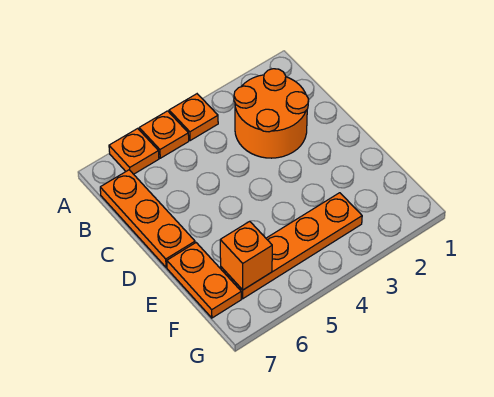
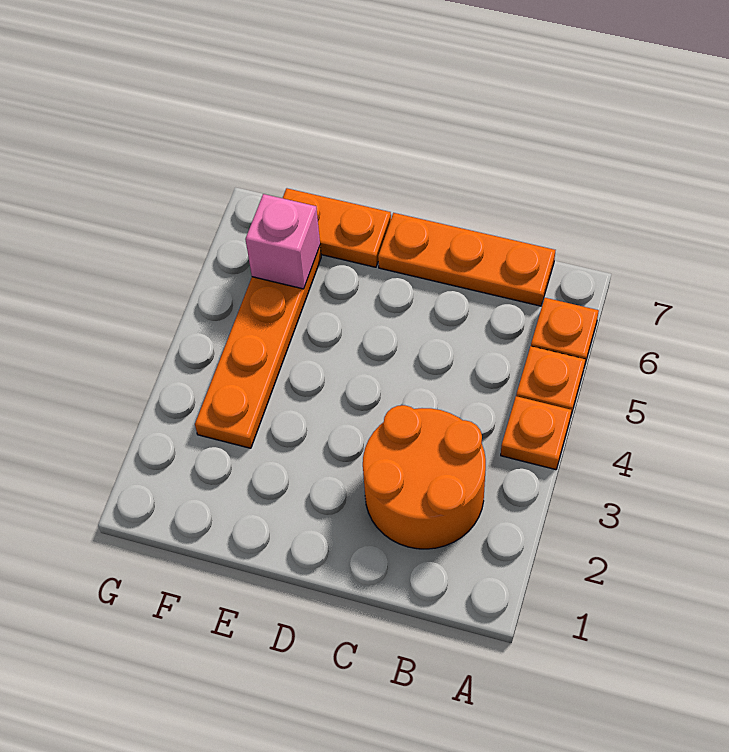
orange 1x1 brick [220,221,272,290] -> pink 1x1 brick [245,194,320,289]

